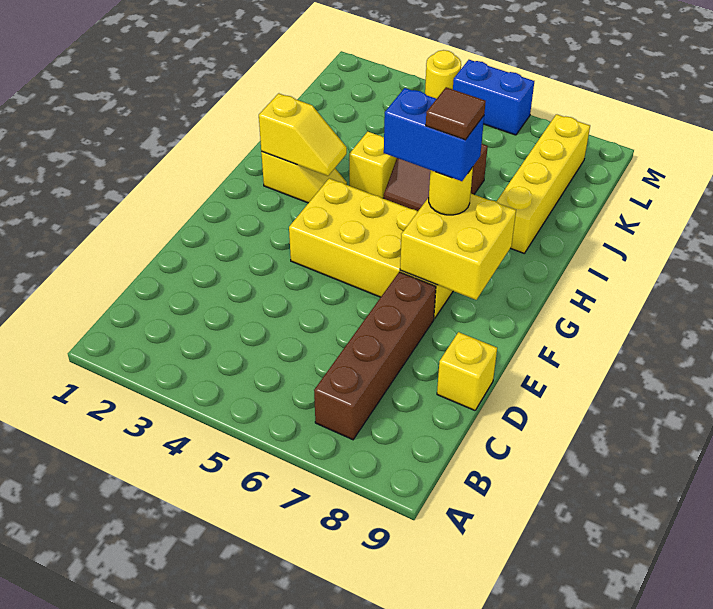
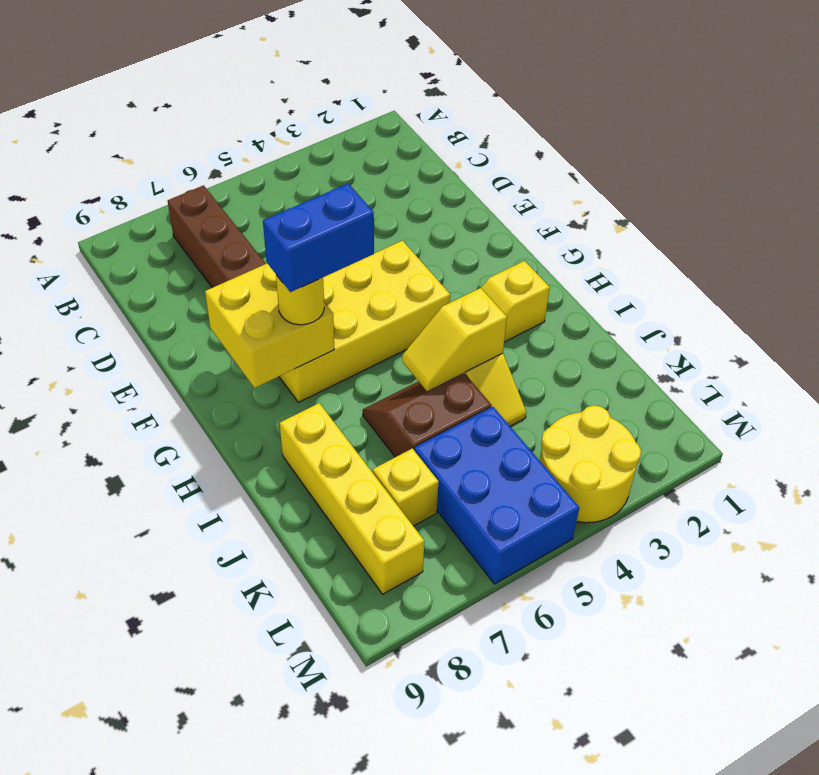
yellow 1x1 brick [437,332,497,410] -> yellow 1x1 brick moved to [373,448,439,526]
brown 1x1 tile [426,87,486,140] -> none
yellow 1x2 slope [259,93,347,176] -> yellow 1x2 slope moved to [402,288,507,391]
yellow 1x1 round brick [425,50,461,99] -> yellow 2x2 round brick [540,405,641,523]
blue 1x2 brick [453,60,534,135] -> blue 2x3 brick [414,407,579,584]

